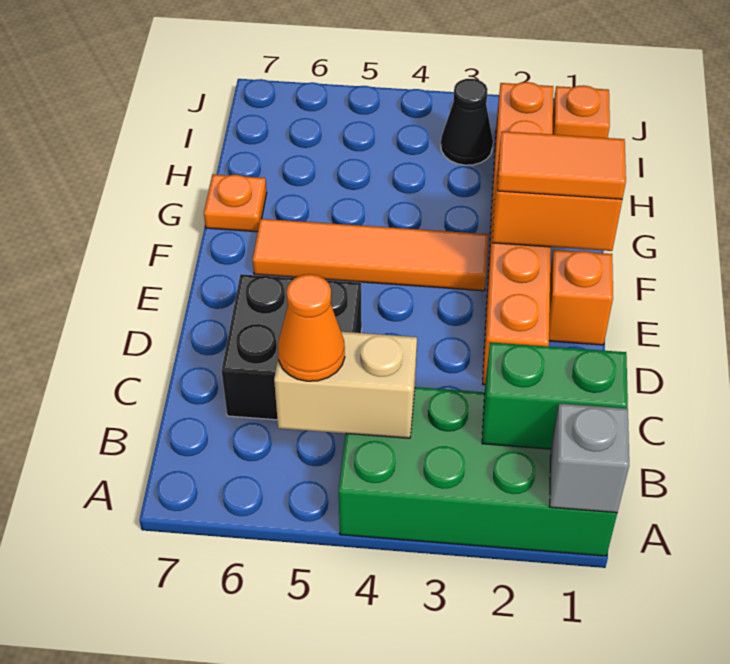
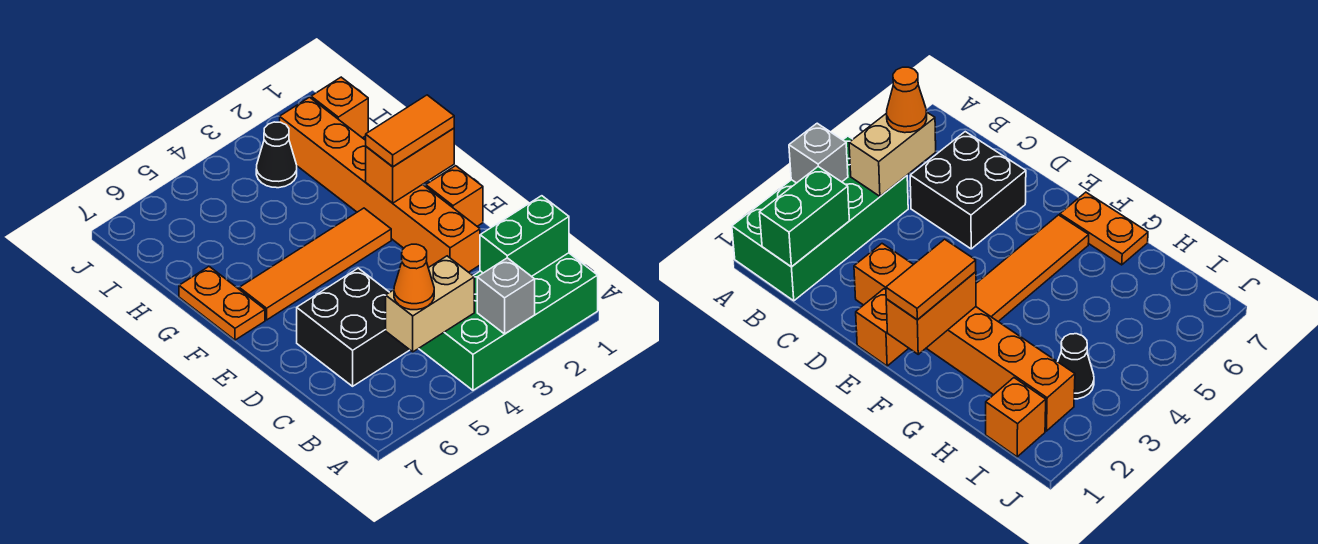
grey 1x1 brick [550,403,629,513] -> grey 1x1 brick moved to [477,258,535,334]
orange 1x1 plate [204,174,267,232] -> orange 1x2 plate [179,266,265,340]

